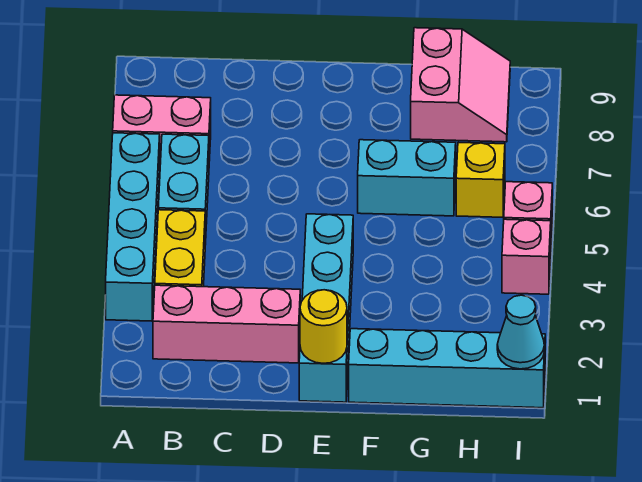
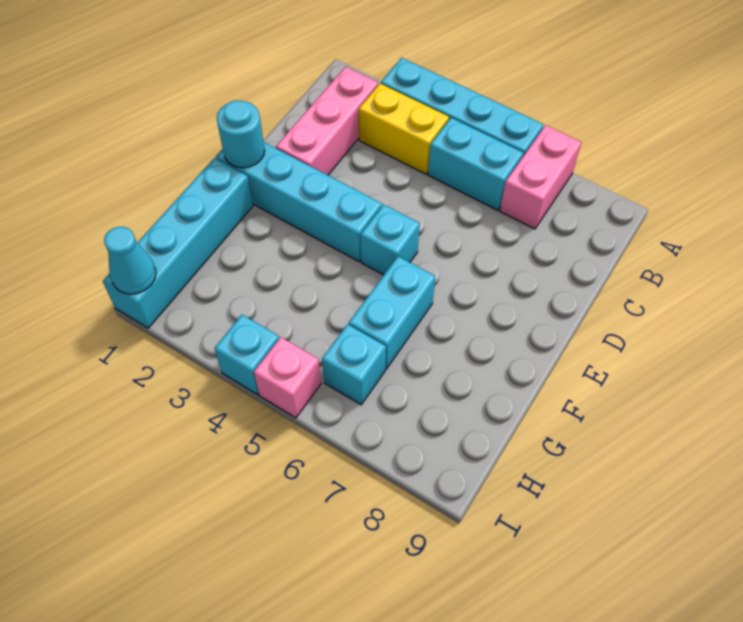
yellow 1x1 round brick [300,290,347,363] -> cyan 1x1 round brick [217,100,265,168]
none -> cyan 1x1 brick [360,204,420,275]
pink 2x2 slope [411,28,510,142] -> none
yellow 1x1 brick [456,142,505,217] -> cyan 1x1 brick [322,324,386,405]
pink 1x1 brick [502,219,551,294] -> cyan 1x1 brick [214,315,279,395]

